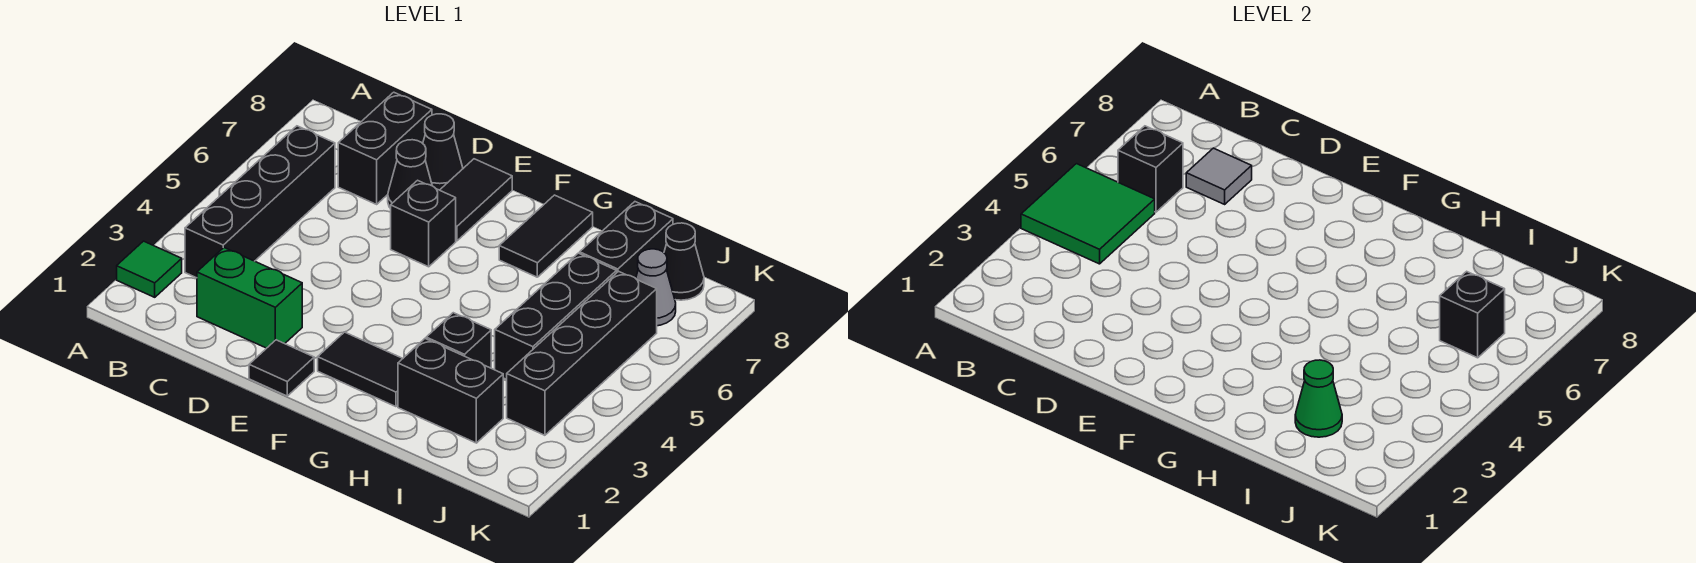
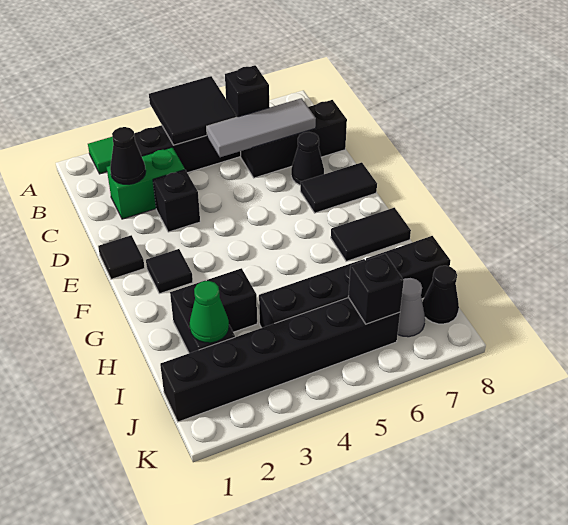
green 2x2 tile [1021,164,1155,264] -> black 2x2 tile [149,76,237,145]
green 1x2 brick [197,248,302,348] -> green 1x2 brick turned to [107,147,185,219]
black 1x2 brick [338,92,432,204] -> black 1x3 brick [241,100,347,178]
grey 1x1 tile [1186,148,1252,204] -> grey 1x3 tile [207,98,316,157]
black 1x1 cone [423,114,463,190] -> black 1x1 cone moved to [110,127,146,184]
black 1x1 brick [391,180,456,267] -> black 1x1 brick moved to [153,170,200,232]
black 1x2 tile [318,332,403,407] -> black 1x1 tile [146,249,193,294]
black 1x4 brick [507,271,657,435] -> black 1x6 brick [160,298,400,422]

